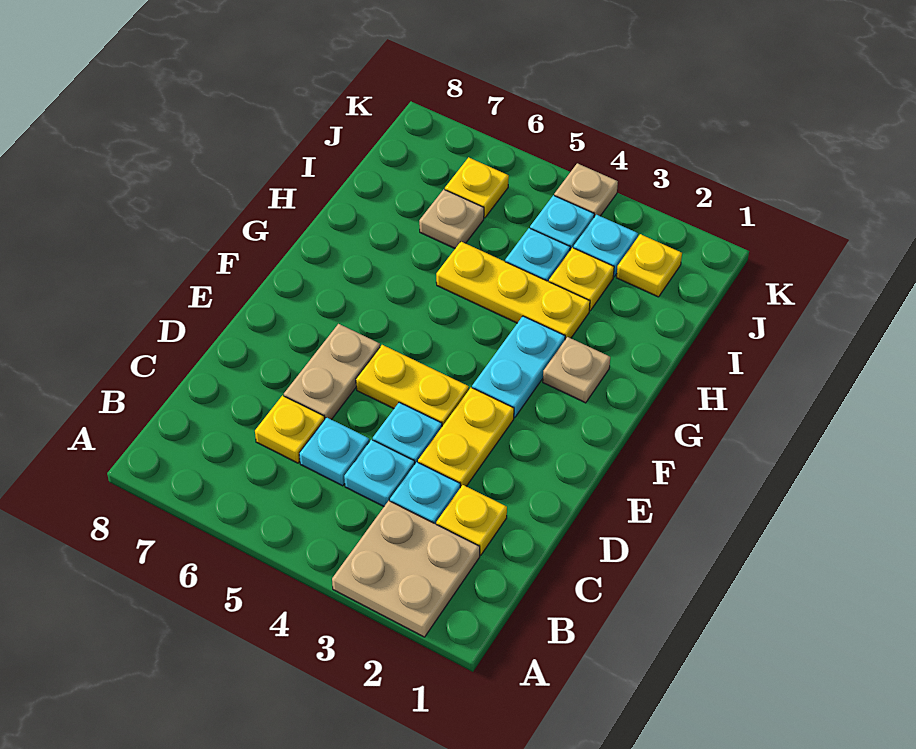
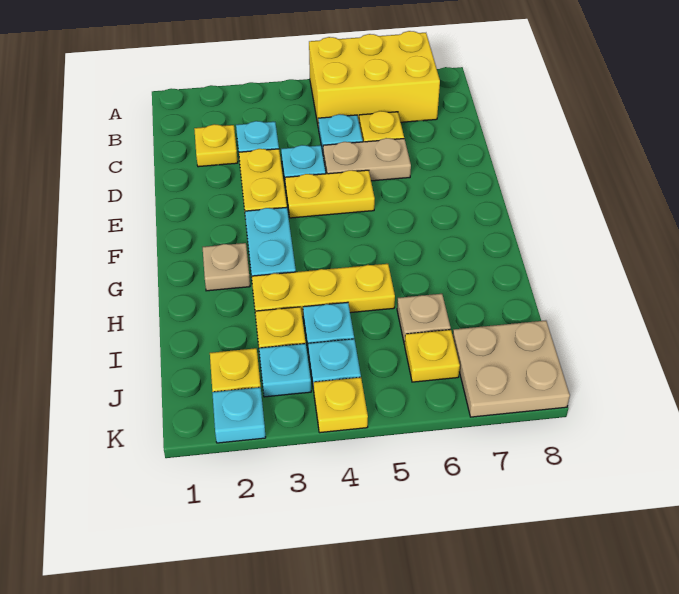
tan 2x2 plate [332,501,480,637] -> tan 2x2 plate moved to [453,321,570,417]
none -> yellow 2x3 brick [309,31,440,129]
cyan 1x1 plate [344,440,415,506] -> cyan 1x1 plate moved to [212,387,266,443]
tan 1x2 plate [284,324,380,420] -> tan 1x2 plate turned to [323,138,411,181]
tan 1x1 plate [554,163,618,217] -> yellow 1x1 plate [314,377,368,433]

